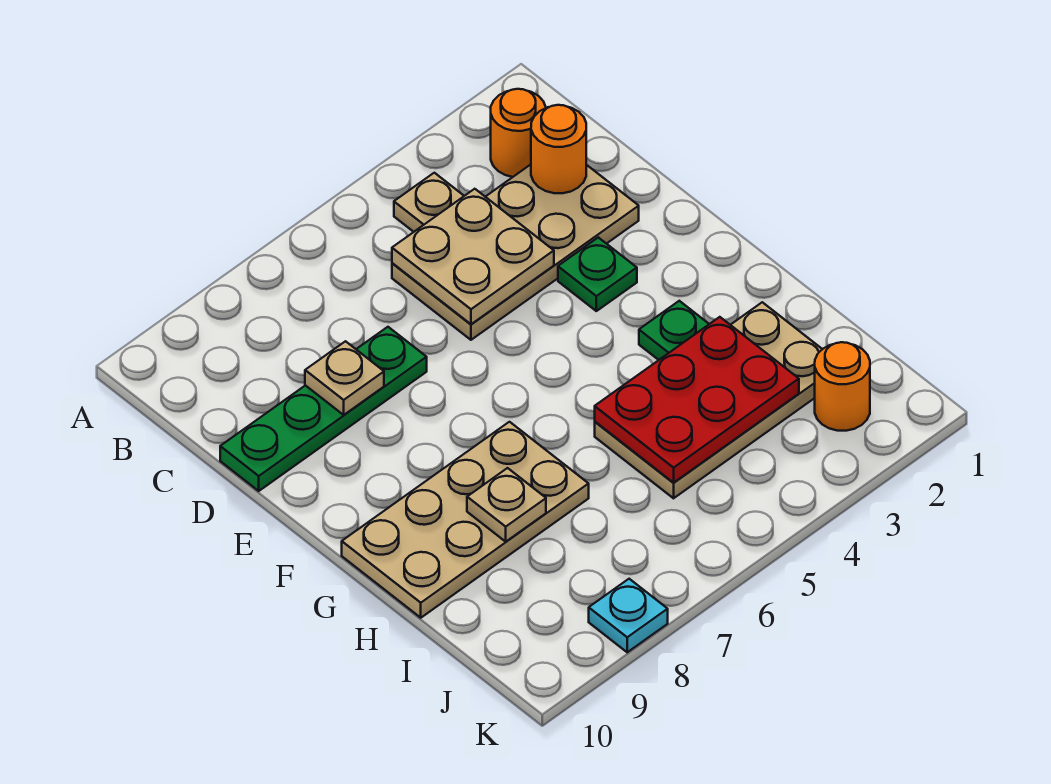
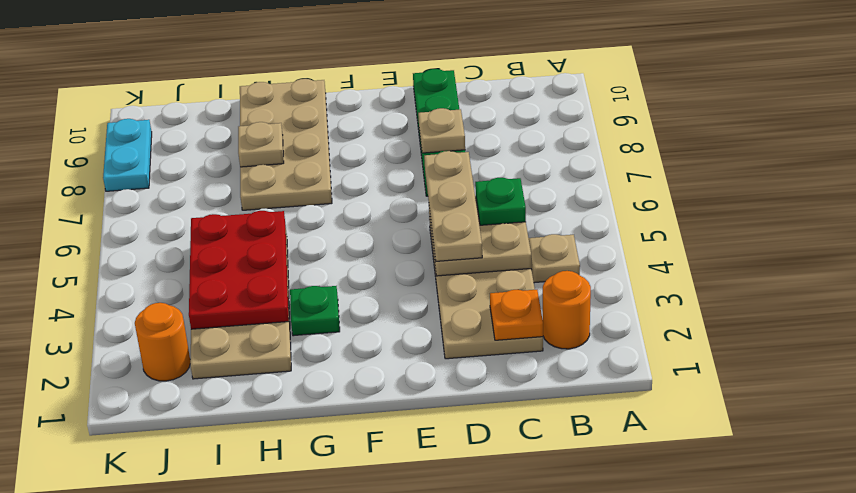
orange 1x1 round brick [531,105,586,193] -> orange 1x1 plate [490,290,543,340]
none -> tan 1x3 plate [424,151,482,261]
green 1x1 plate [558,237,637,311] -> green 1x1 plate moved to [475,178,526,225]
cyan 1x1 plate [589,579,668,652] -> cyan 1x2 plate [103,119,152,191]

